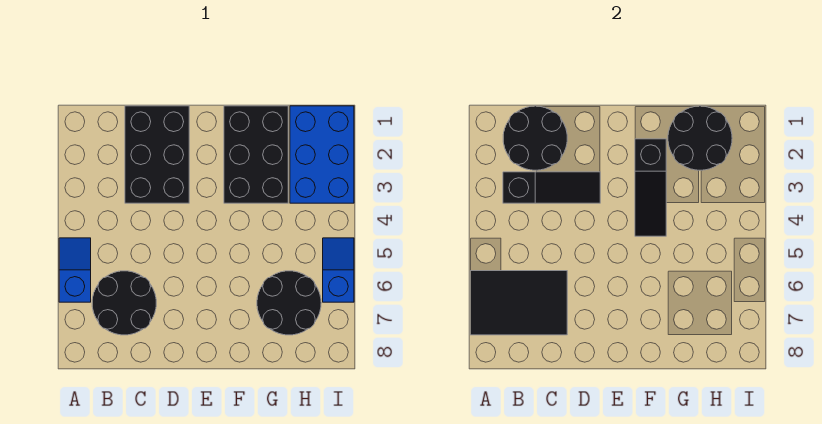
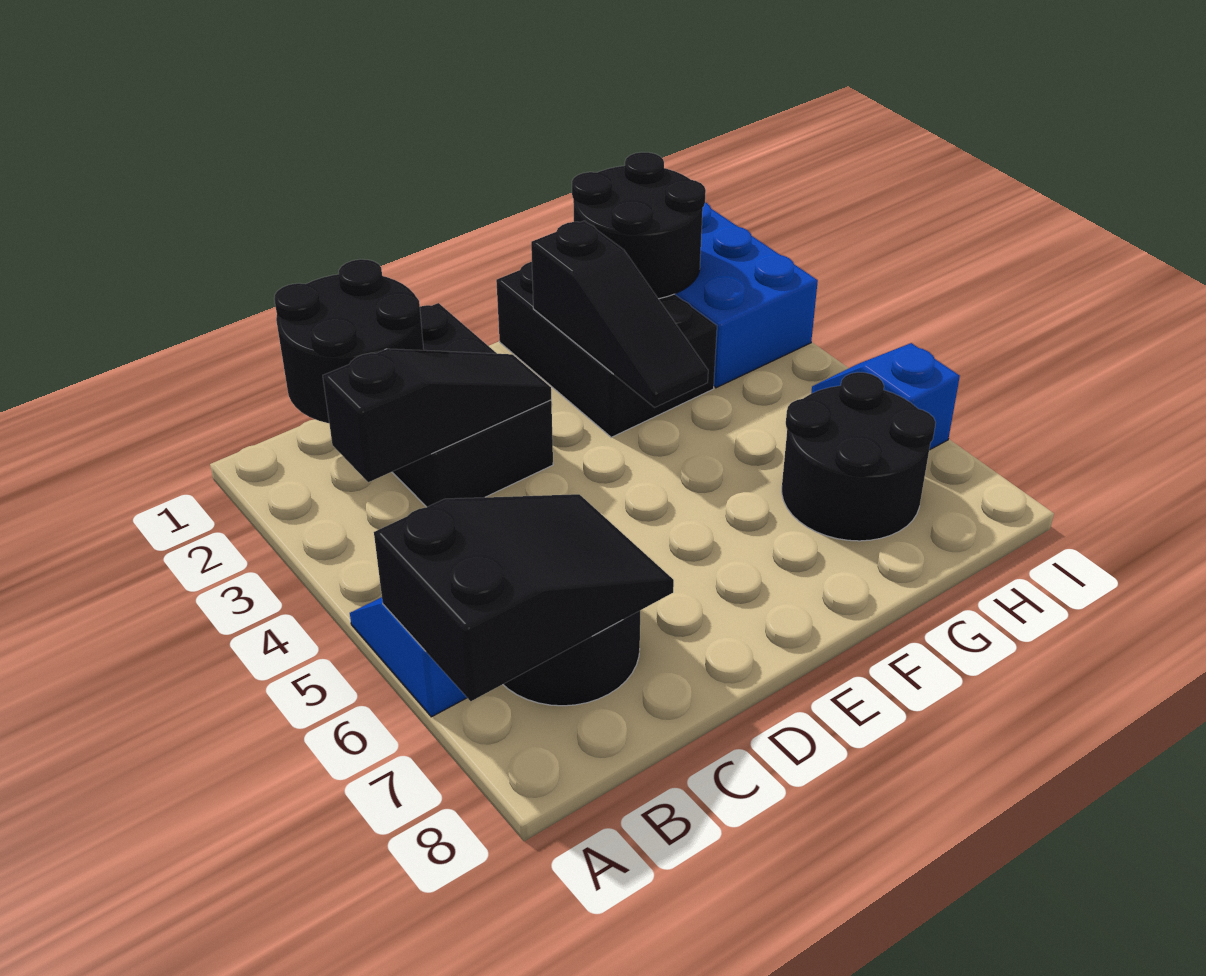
black 2x3 tile [470,271,567,335] -> black 2x3 slope [374,494,674,701]

